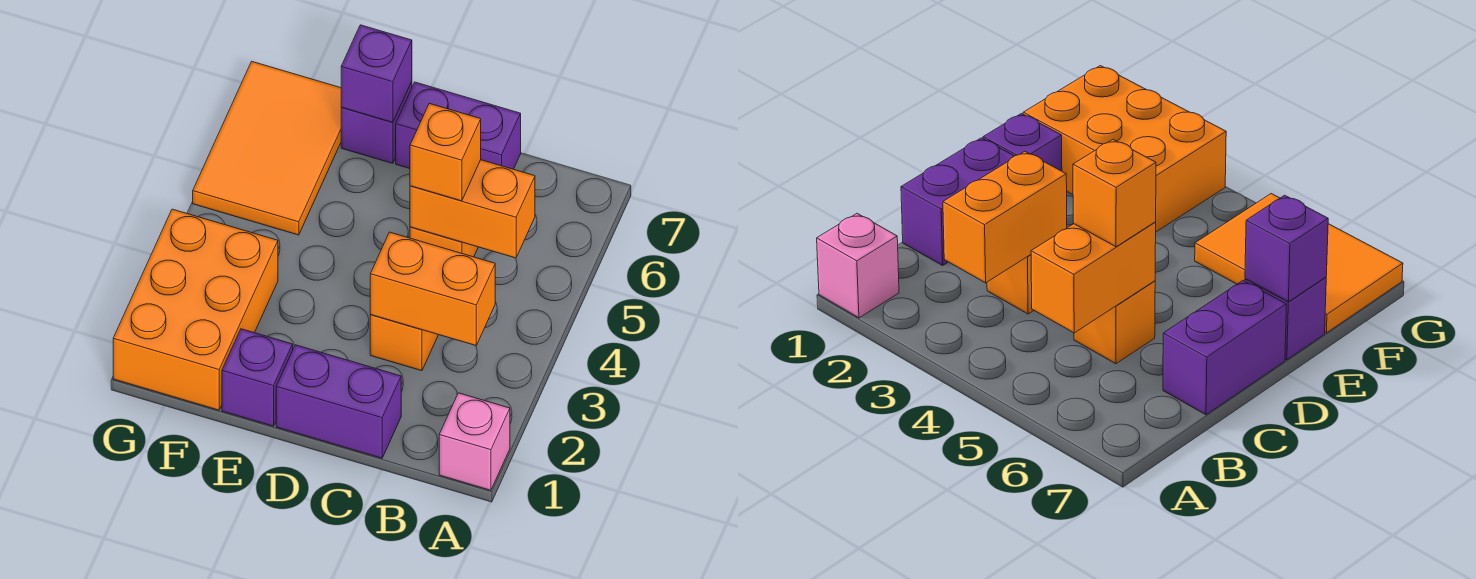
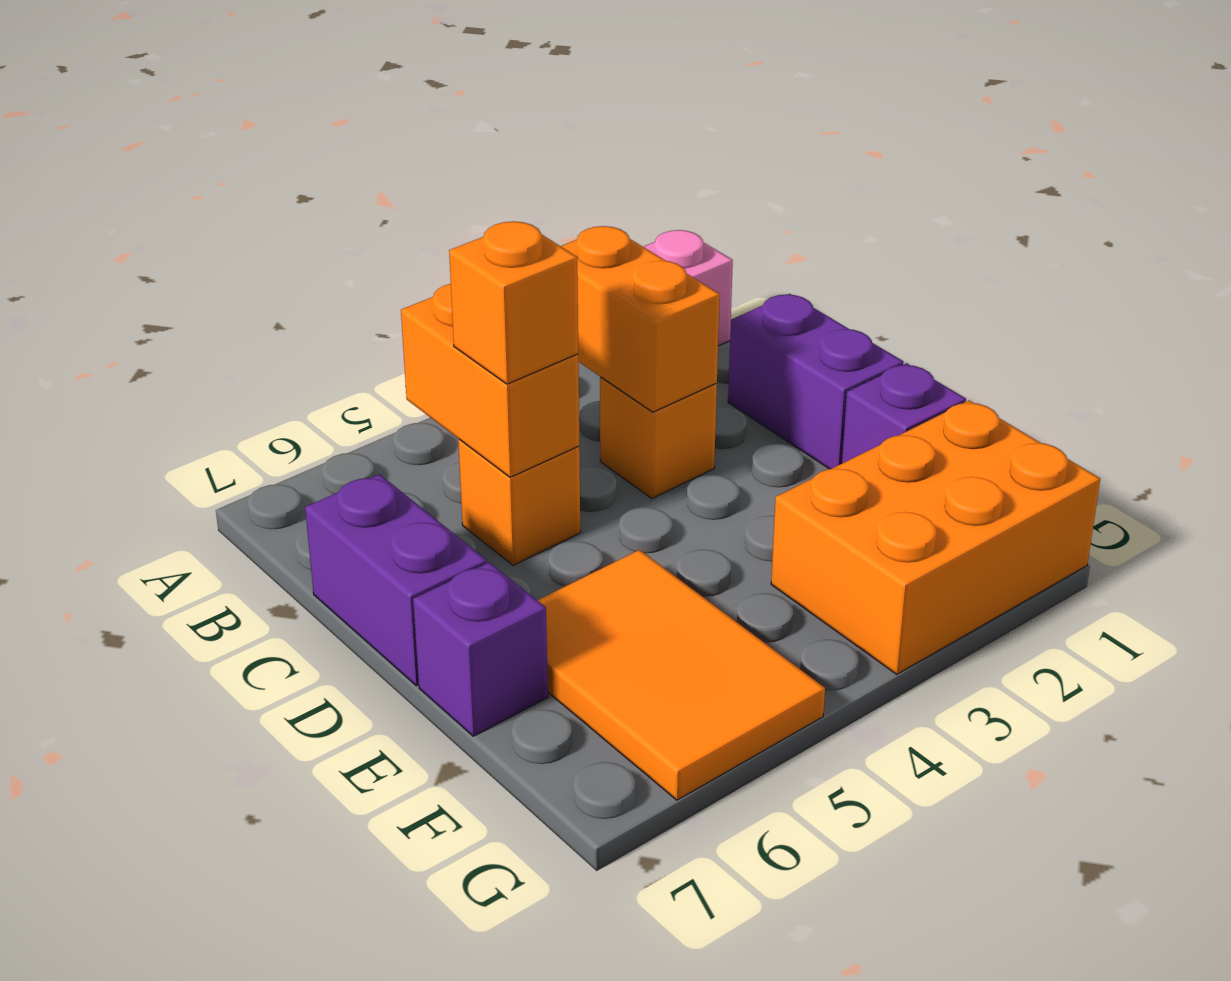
purple 1x1 brick [341,25,412,122] -> none
orange 2x3 tile [193,62,341,235] -> orange 2x3 tile turned to [537,550,825,800]

